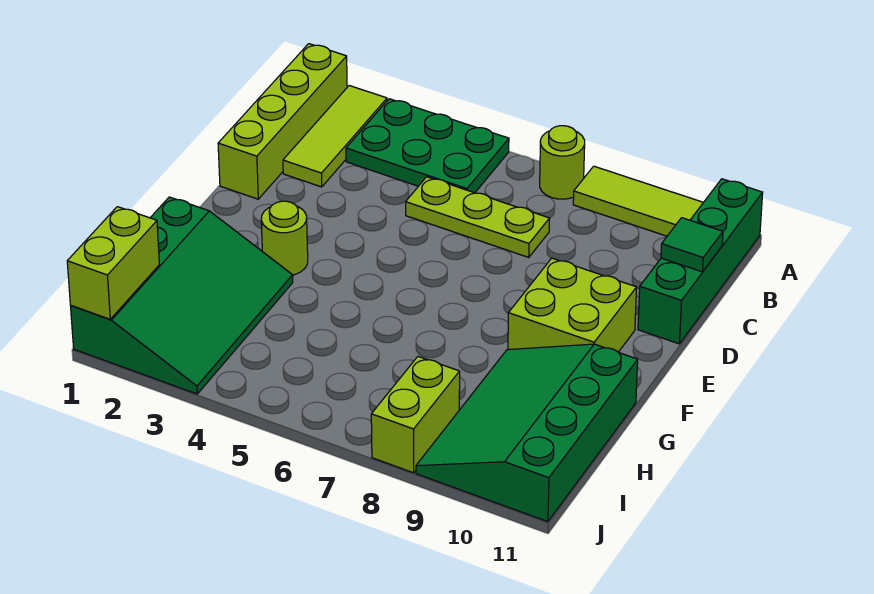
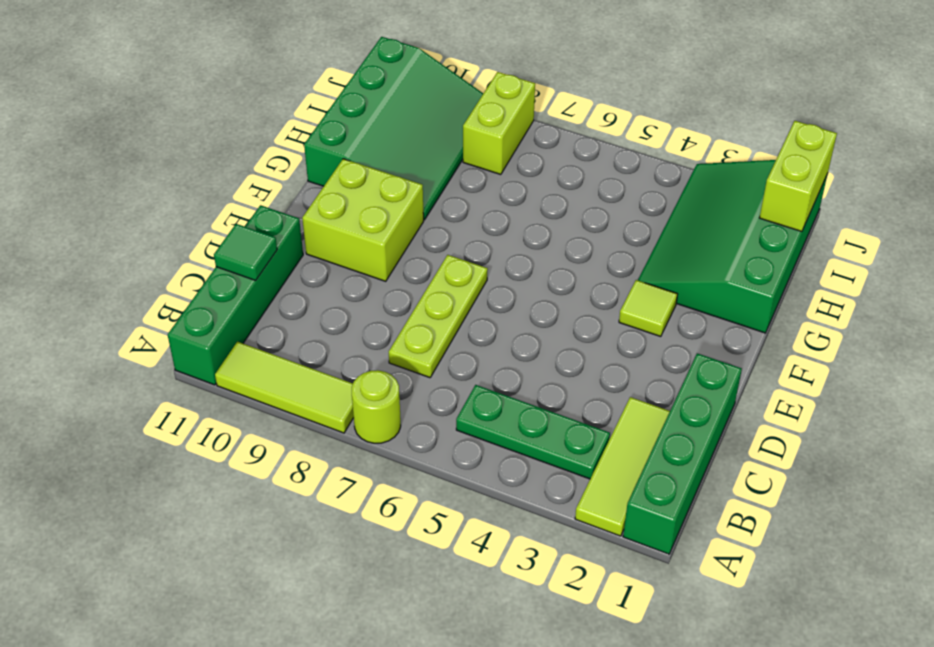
lime 1x4 brick [218,44,347,199] -> green 1x4 brick [623,353,742,554]
green 2x3 plate [346,99,509,193] -> green 1x3 plate [456,385,610,479]
lime 1x3 plate [406,177,550,257] -> lime 1x3 plate turned to [389,255,488,378]
lime 1x1 round brick [261,201,308,275] -> lime 1x1 tile [619,280,677,337]

